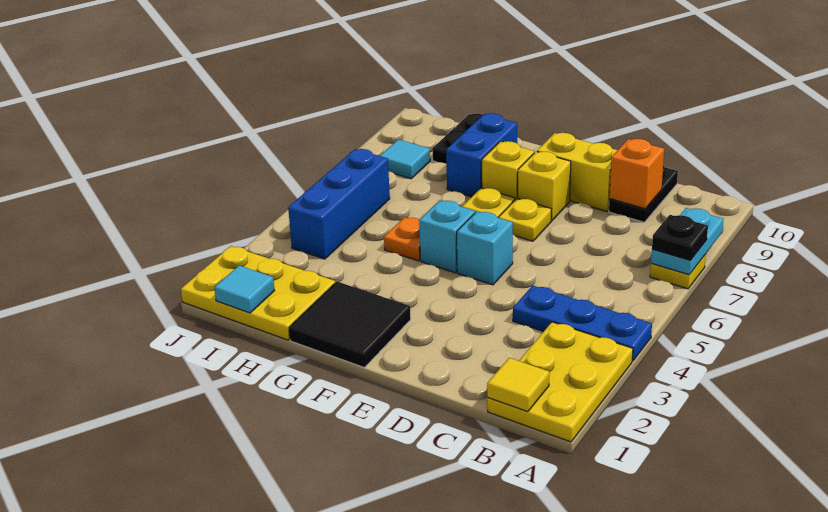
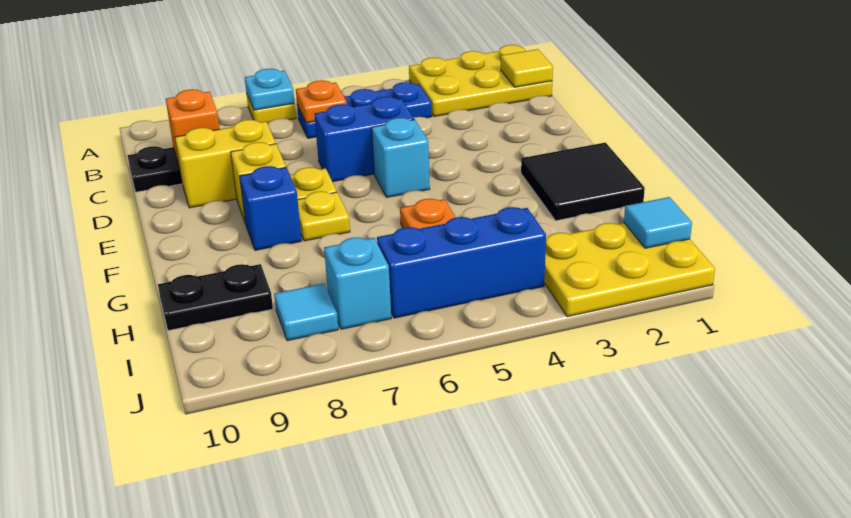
blue 1x3 plate [513,286,652,361] -> blue 1x3 plate turned to [297,82,432,138]
cyan 1x2 plate [651,208,724,275] -> cyan 1x1 plate [245,69,295,110]
black 1x1 plate [652,215,708,260] -> none
none -> orange 1x1 plate [296,80,347,123]
yellow 1x2 brick [537,133,617,211] -> yellow 1x2 brick turned to [175,120,276,208]
cyan 1x1 brick [419,200,475,273] -> cyan 1x1 brick moved to [324,237,391,329]
yellow 1x1 brick [482,141,534,200] -> blue 1x1 brick [240,166,302,250]
blue 1x2 brick [446,113,517,197] -> blue 1x2 brick moved to [315,97,414,182]
yellow 2x3 plate [181,246,335,340] -> yellow 2x3 plate turned to [544,223,715,317]

